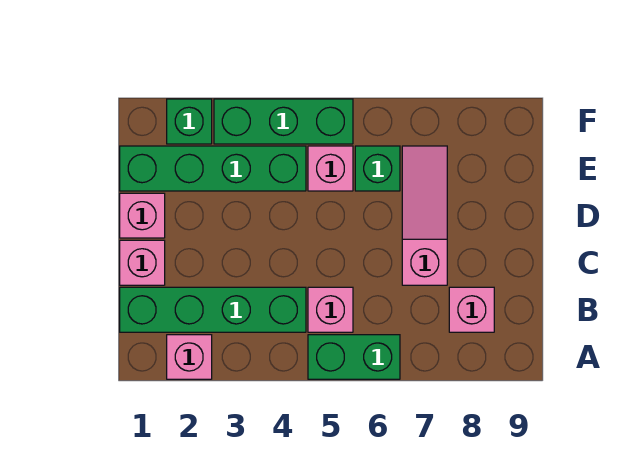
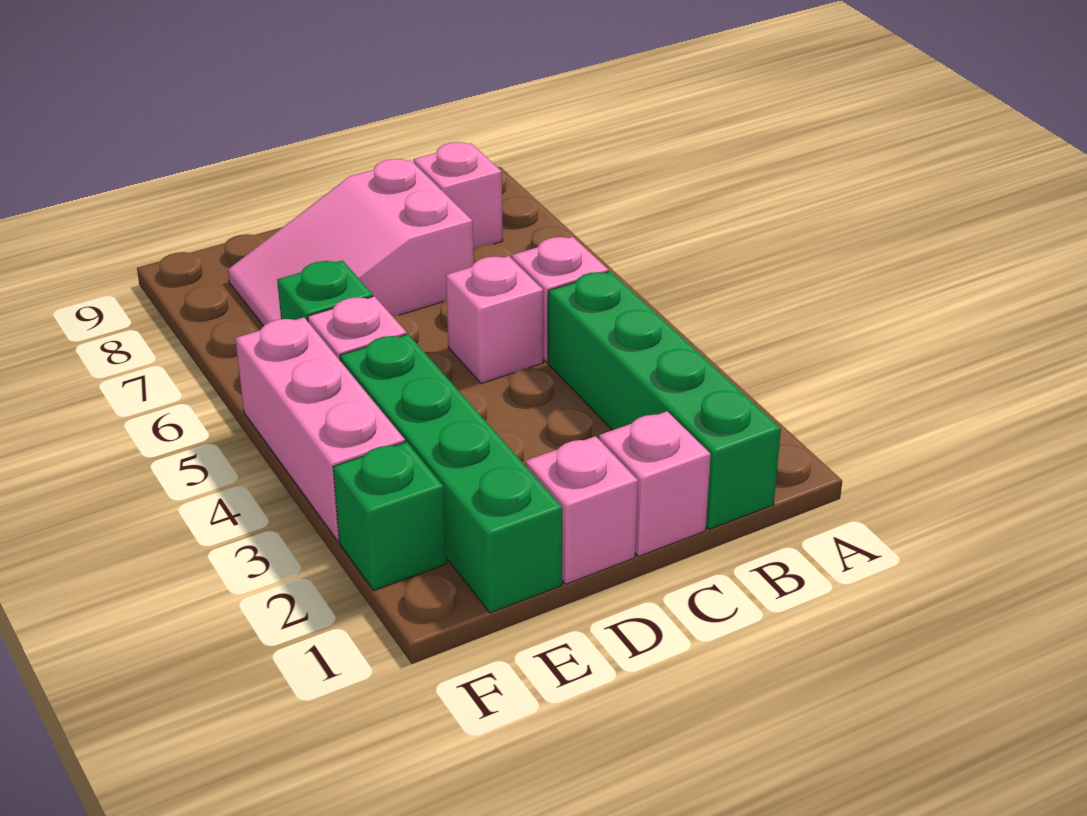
pink 1x1 brick [167,335,212,379] -> pink 1x1 brick moved to [446,256,543,383]
green 1x2 brick [308,335,400,379] -> none
pink 1x3 slope [402,146,447,285] -> pink 2x3 slope [228,159,474,326]
green 1x3 brick [214,99,353,144] -> pink 1x3 brick [235,317,405,541]

